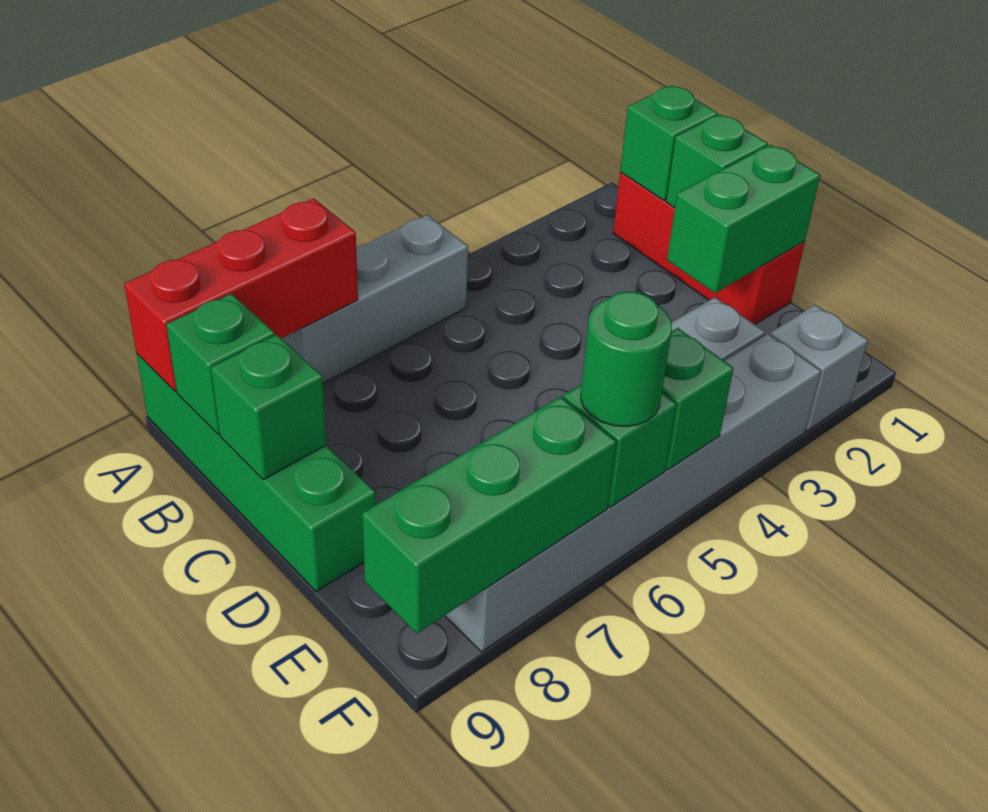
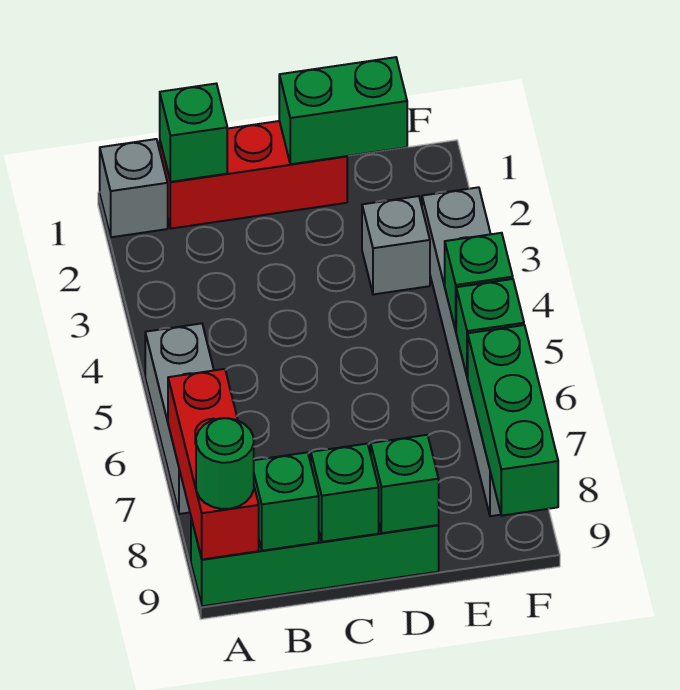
green 1x1 brick [666,114,768,208] -> green 1x1 brick moved to [371,435,439,533]
green 1x2 brick [667,145,820,293] -> green 1x2 brick turned to [279,57,407,164]
grey 1x1 brick [770,305,868,431] -> grey 1x1 brick moved to [100,139,168,237]
green 1x1 round brick [581,292,672,427] -> green 1x1 round brick moved to [196,418,254,509]

